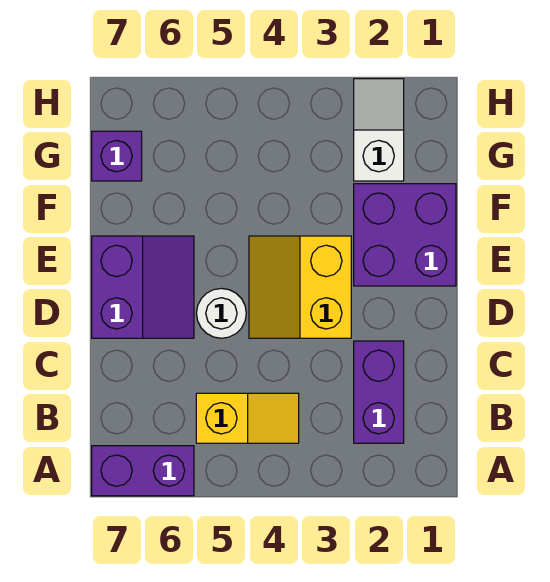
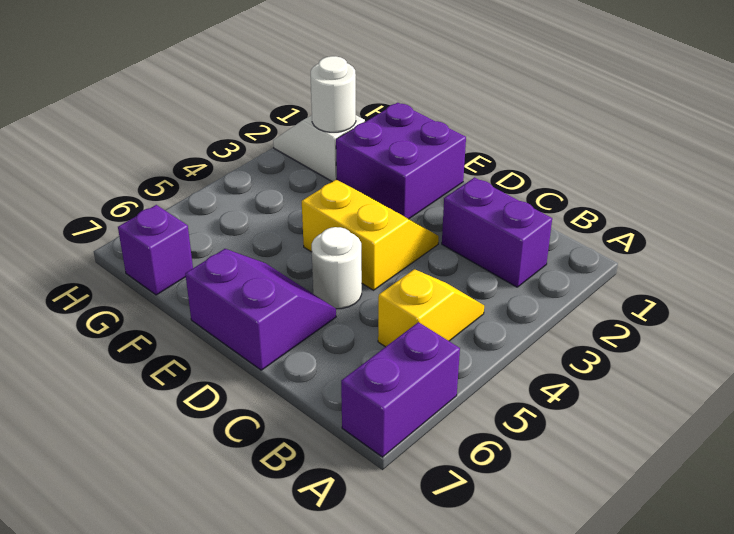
yellow 2x2 slope [249,236,351,338] -> yellow 2x2 slope turned to [302,180,439,290]
none -> white 1x1 round brick [311,56,356,132]

